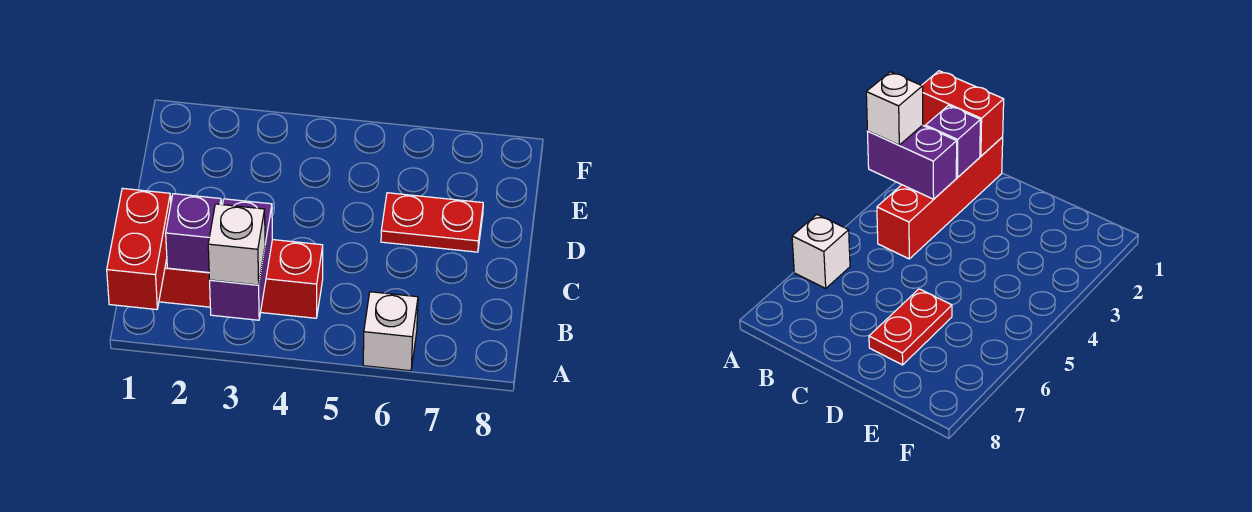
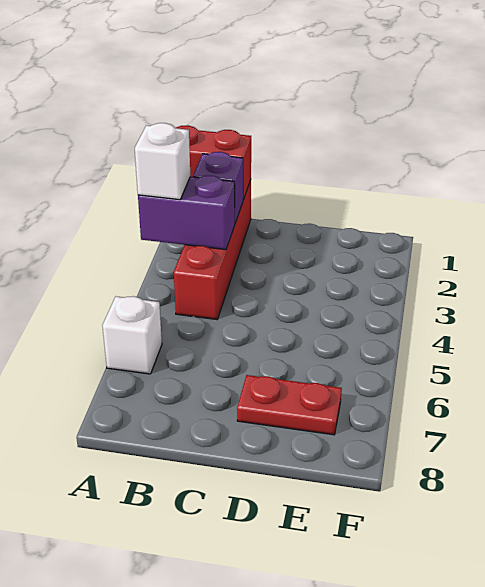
red 1x2 plate [381,193,483,252] -> red 1x2 plate turned to [237,375,342,435]

